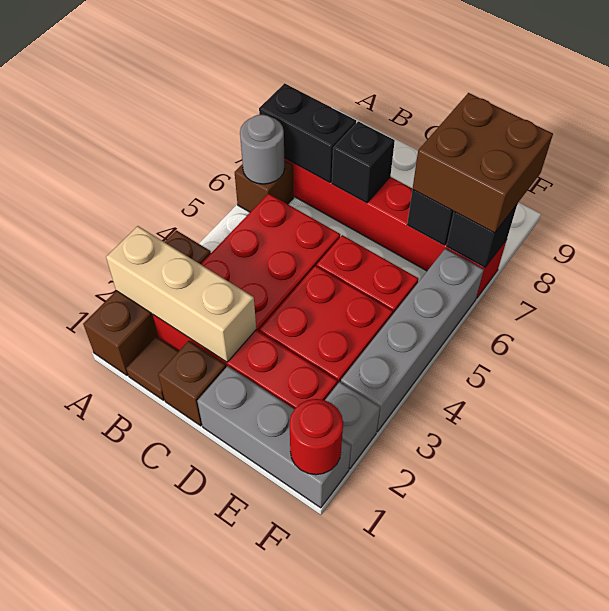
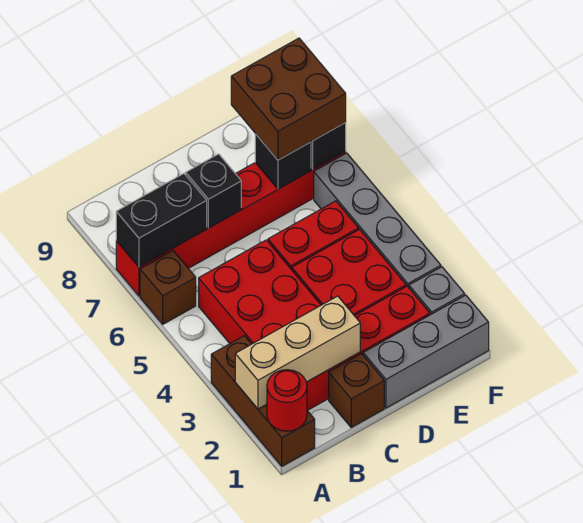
grey 1x1 round brick [240,115,285,184] -> none
brown 1x1 tile [126,336,179,400] -> none
red 1x1 round brick [289,399,343,475] -> red 1x1 round brick moved to [267,370,307,431]

